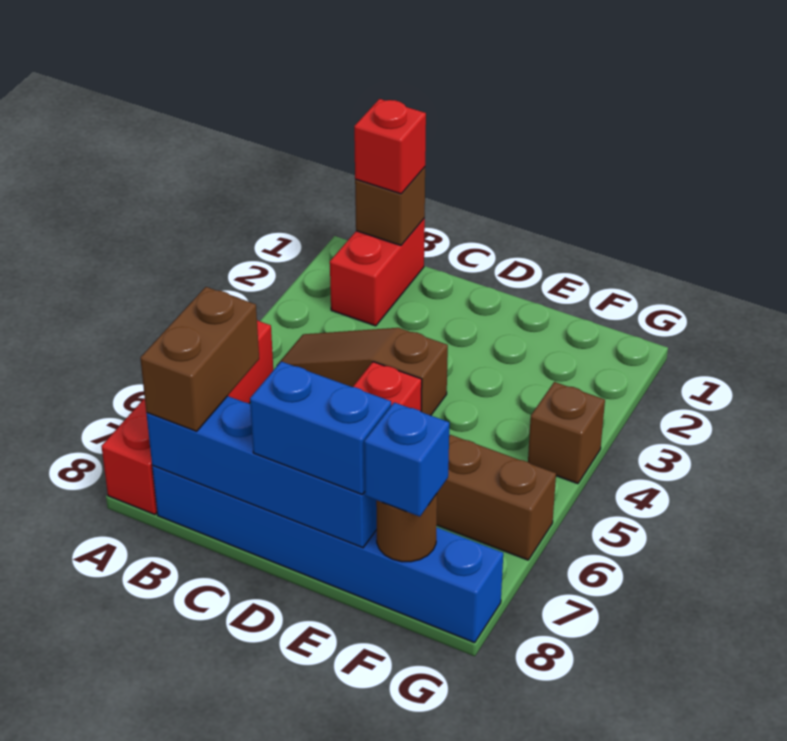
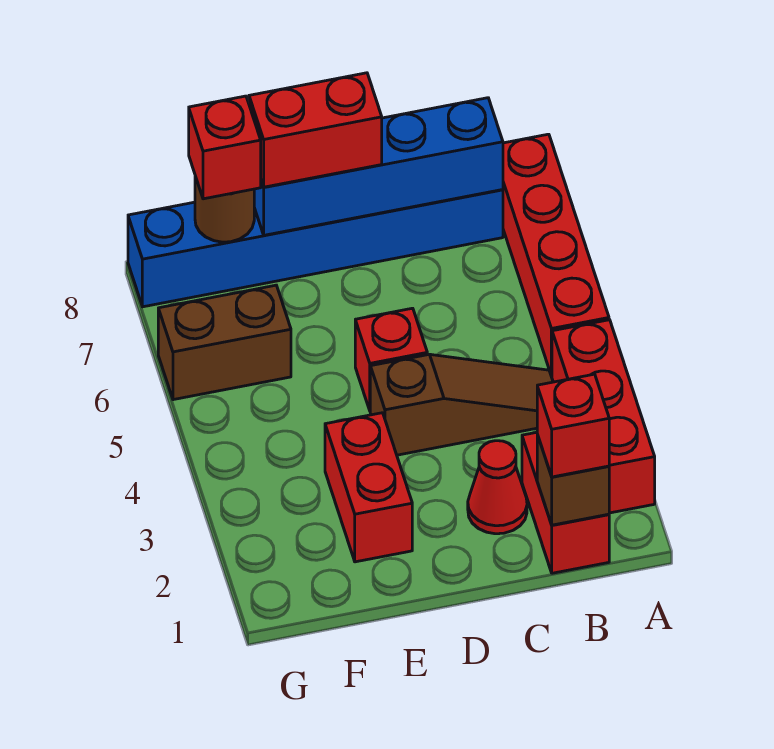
none -> red 1x3 brick [552,320,655,513]
brown 1x2 brick [140,287,259,431] -> none
none -> red 1x1 cone [468,441,527,534]
blue 1x2 brick [250,362,391,495] -> red 1x2 brick [249,73,382,187]
none -> red 1x2 brick [325,413,412,562]
blue 1x1 brick [364,402,449,517] -> red 1x1 brick [189,96,261,199]
brown 1x1 brick [528,382,605,484] -> none

